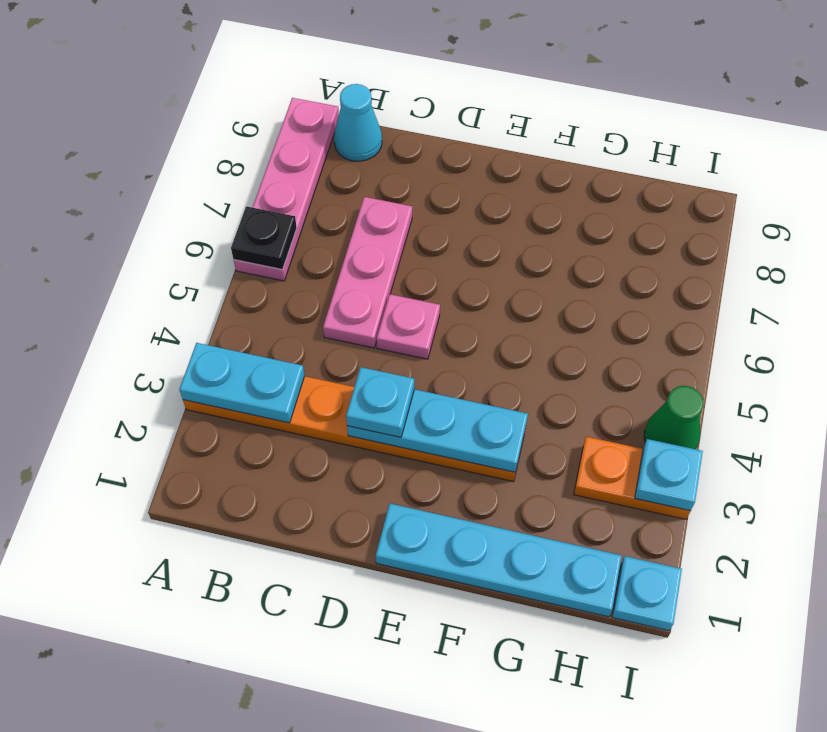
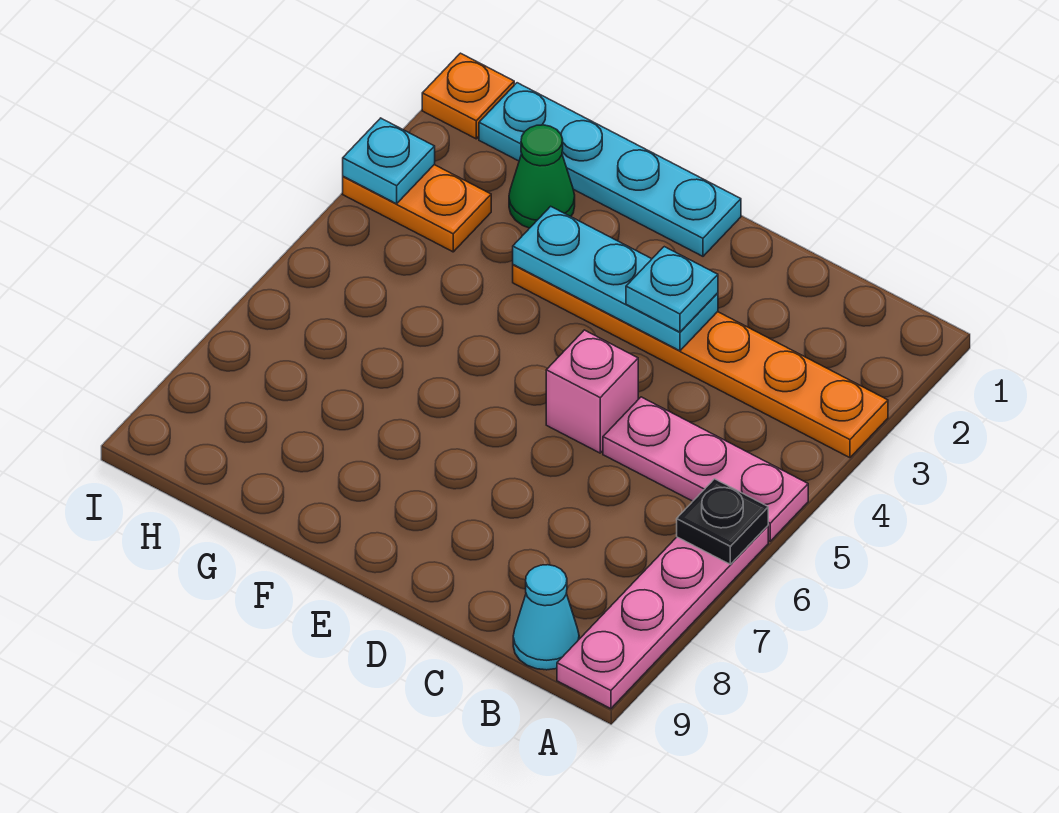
cyan 1x2 plate [179,343,305,423] -> none
pink 1x3 plate [323,197,412,348] -> pink 1x3 plate turned to [603,397,808,541]
pink 1x1 plate [377,294,440,359] -> pink 1x1 brick [546,330,638,453]
cyan 1x1 plate [612,556,682,631] -> orange 1x1 plate [422,53,514,139]
green 1x1 cone [644,386,703,449] -> green 1x1 cone moved to [509,125,575,228]

